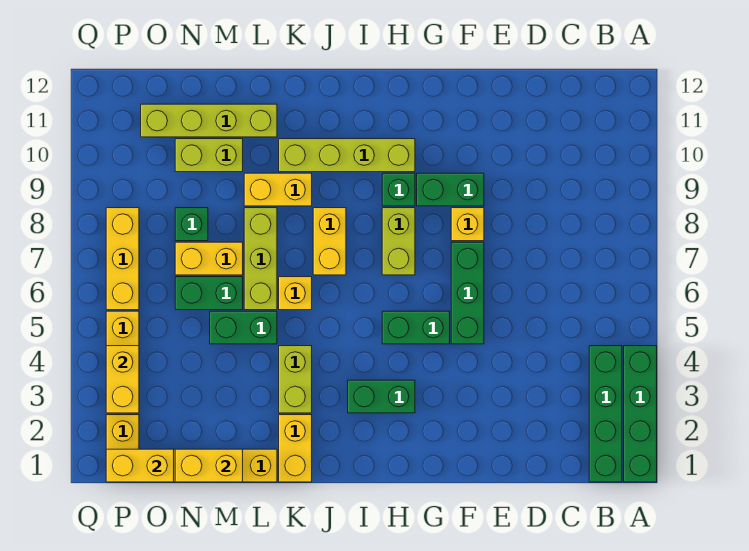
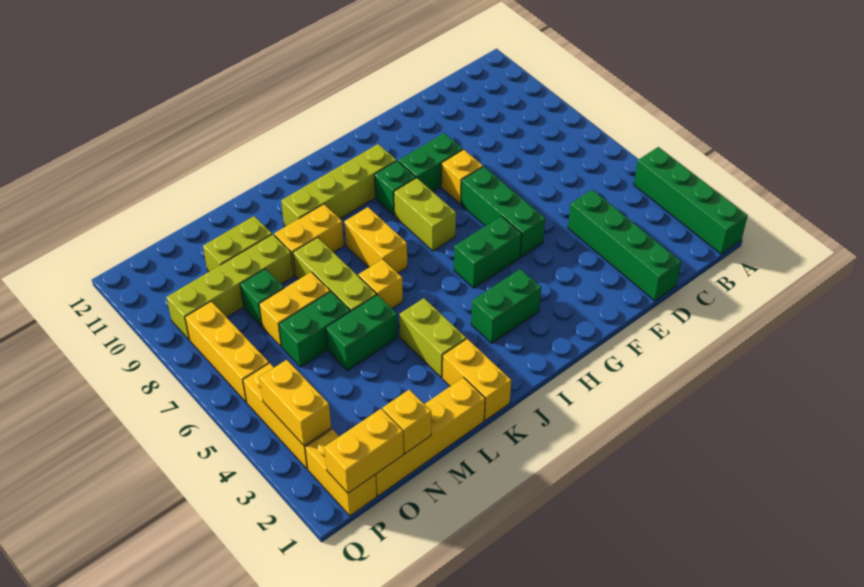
green 1x4 brick [589,346,622,482] -> green 1x4 brick moved to [568,190,681,301]
lime 1x4 brick [141,104,277,137] -> lime 1x4 brick moved to [166,234,294,340]
yellow 1x2 brick [175,449,243,482] -> yellow 1x1 brick [383,390,431,453]

